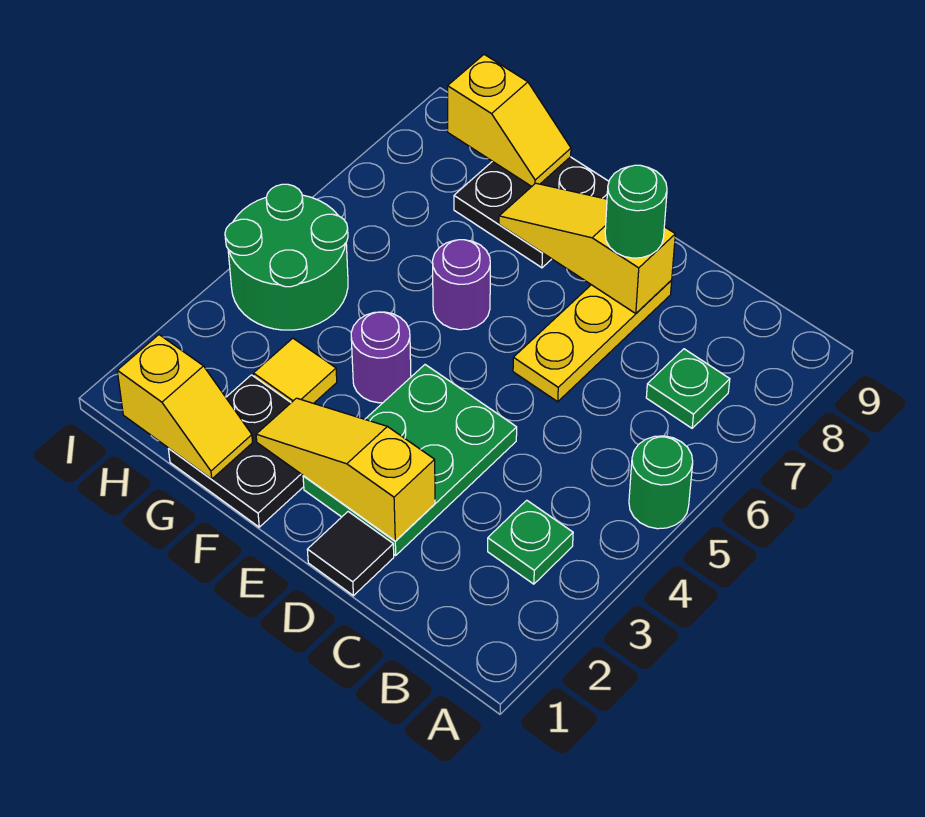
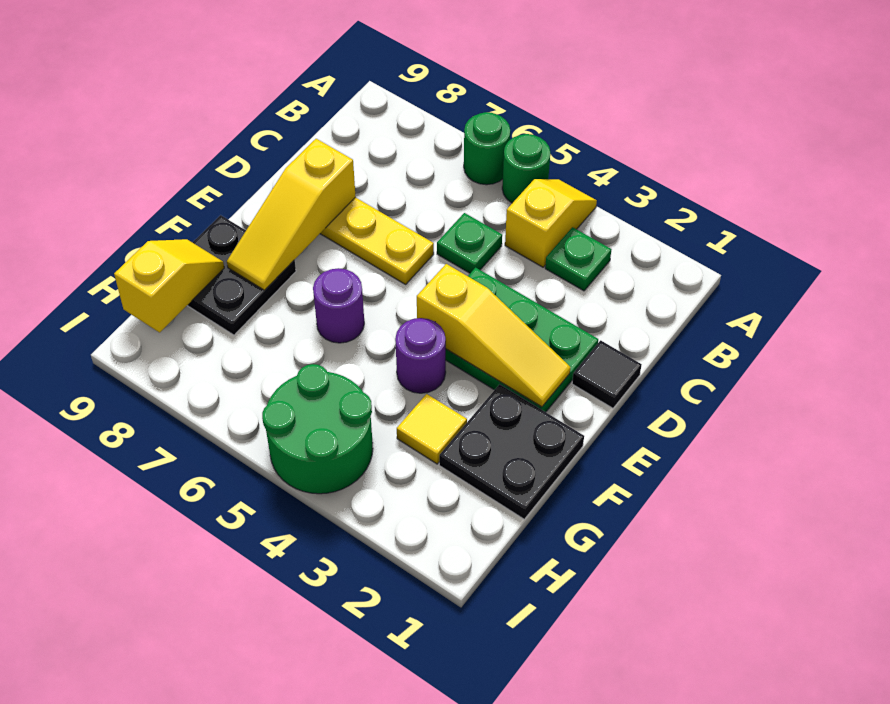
green 1x1 plate [646,349,730,428] -> green 1x1 plate moved to [437,213,502,273]
yellow 1x3 slope [256,398,435,541] -> yellow 1x3 slope turned to [417,264,571,407]
green 1x1 round brick [605,165,667,258] -> green 1x1 round brick moved to [464,112,510,185]
yellow 1x2 slope [117,335,253,479] -> yellow 1x2 slope moved to [505,179,597,267]

